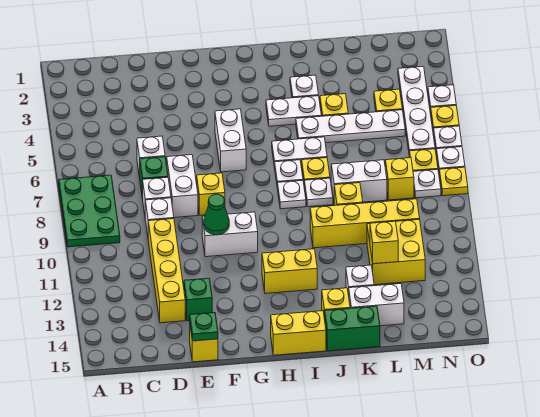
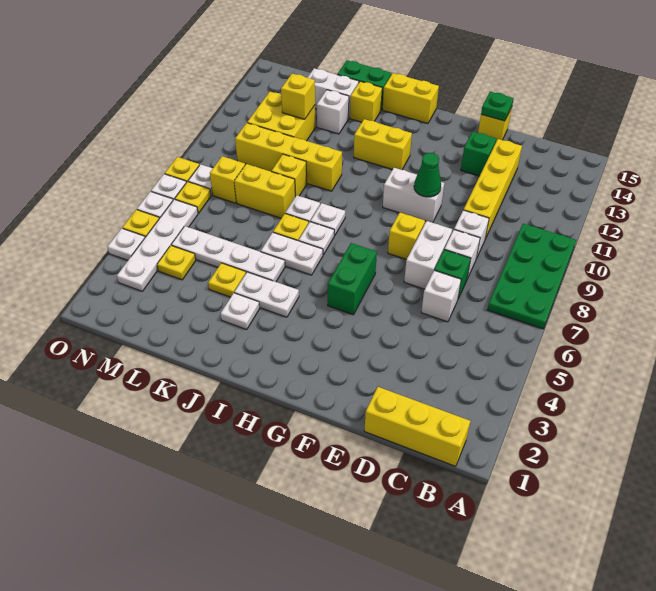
green 2x3 plate [59,175,120,247] -> green 2x4 plate [487,224,576,329]
none -> yellow 1x3 brick [364,387,470,466]
white 1x2 brick [215,109,246,172] -> green 1x2 brick [328,243,377,315]
white 1x2 brick [331,160,387,202] -> yellow 1x2 brick [234,164,295,218]

